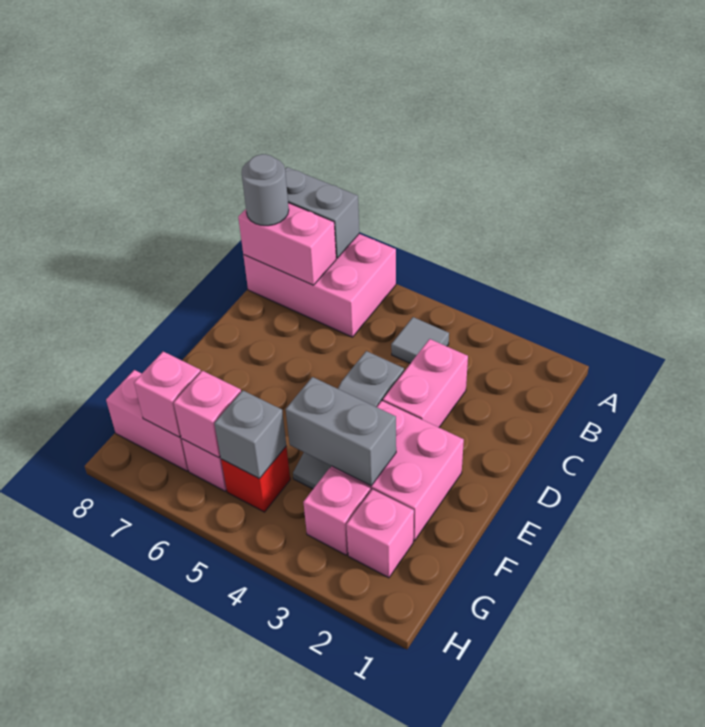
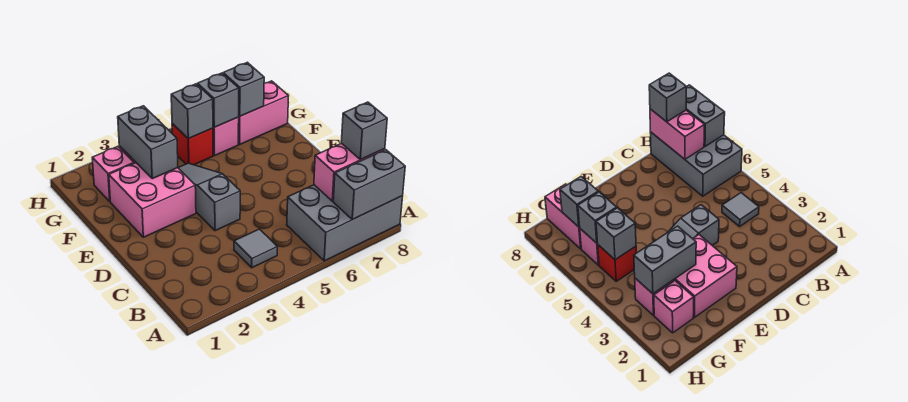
pink 2x3 brick [243,234,396,337] -> grey 2x3 brick [287,185,403,261]
grey 1x1 round brick [241,154,289,226] -> grey 1x1 brick [341,102,387,160]
pink 1x2 brick [383,339,468,427] -> none
grey 1x2 brick [286,377,396,486] -> grey 1x2 brick turned to [118,106,178,179]
pink 1x1 brick [174,371,241,458] -> grey 1x1 brick [197,73,239,127]
pink 1x1 brick [134,352,201,437] -> grey 1x1 brick [223,62,264,116]

